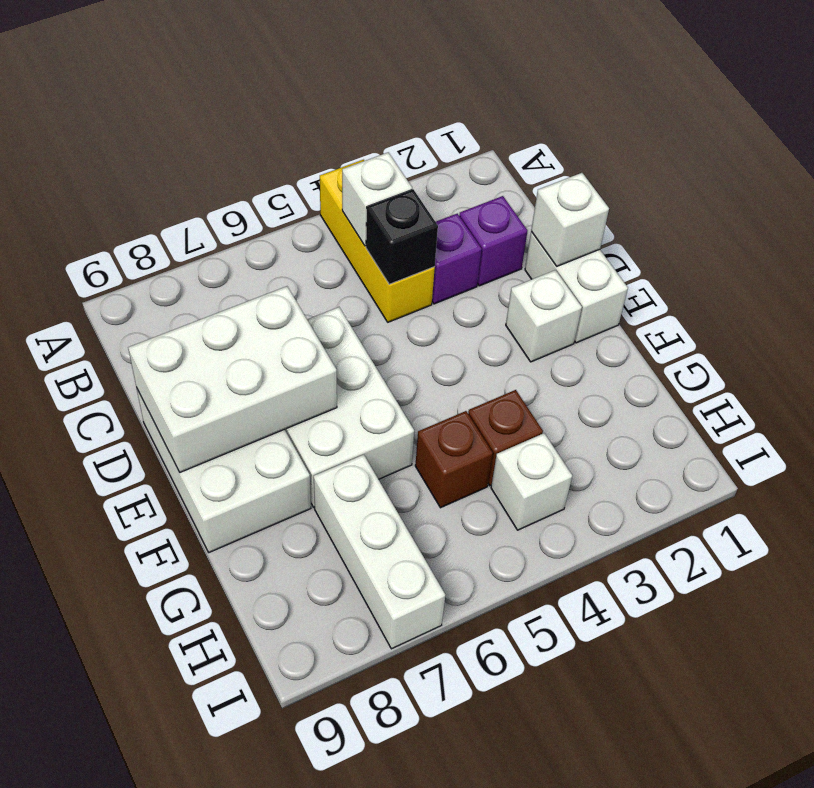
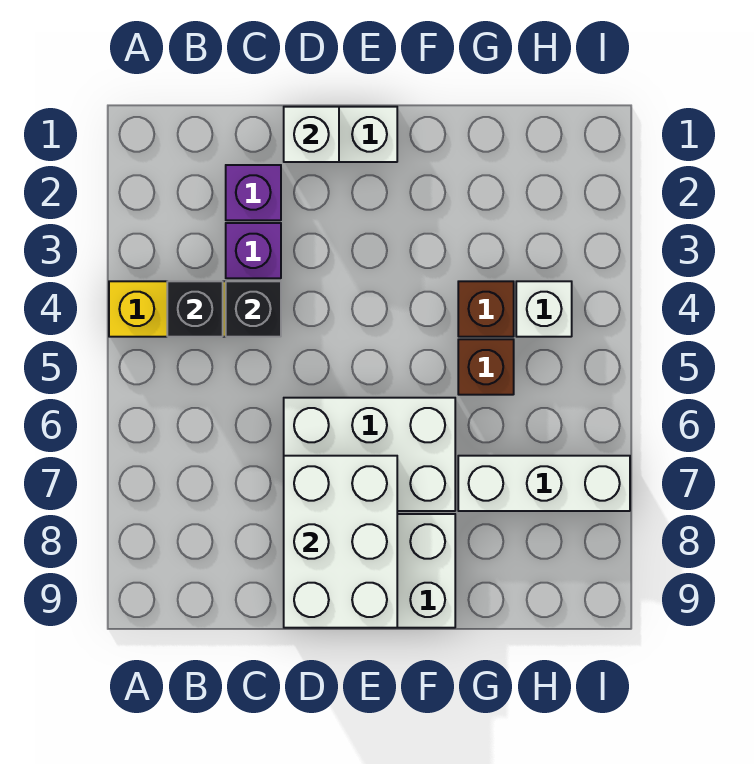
white 1x1 brick [342,152,412,246] -> black 1x1 brick [167,281,223,337]
white 1x1 brick [506,270,582,362] -> none

